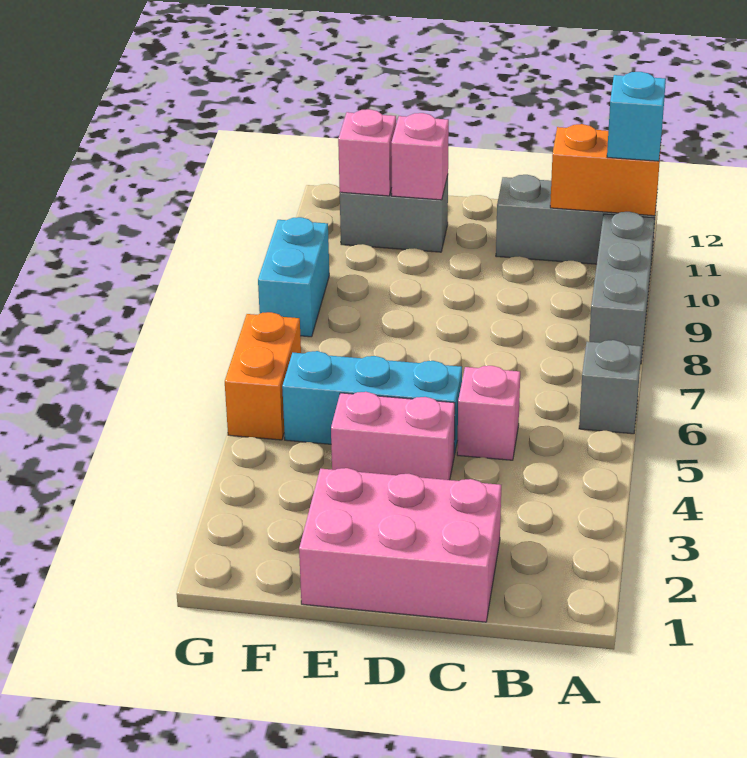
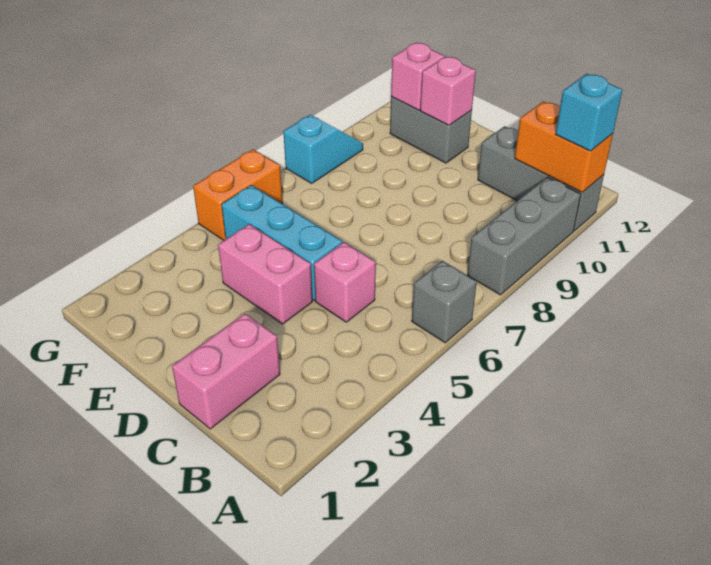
pink 2x3 brick [299,468,501,622] -> pink 1x2 brick [172,313,280,429]
cyan 1x2 brick [258,217,329,337] -> cyan 1x2 slope [283,115,363,183]

